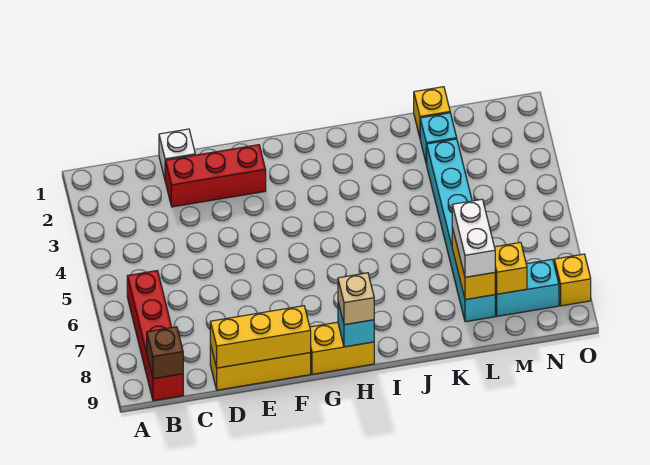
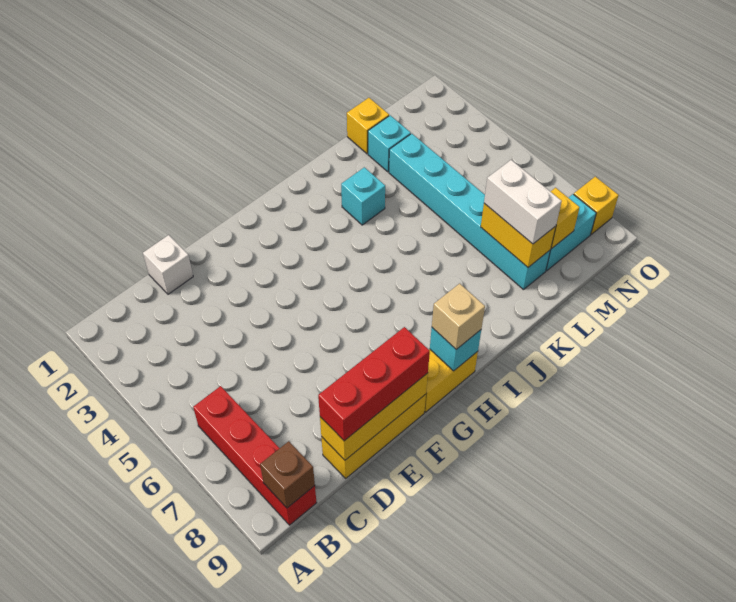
red 1x3 brick [165,145,266,207] -> red 1x3 brick moved to [318,327,430,441]
none -> cyan 1x1 brick [341,167,385,225]

